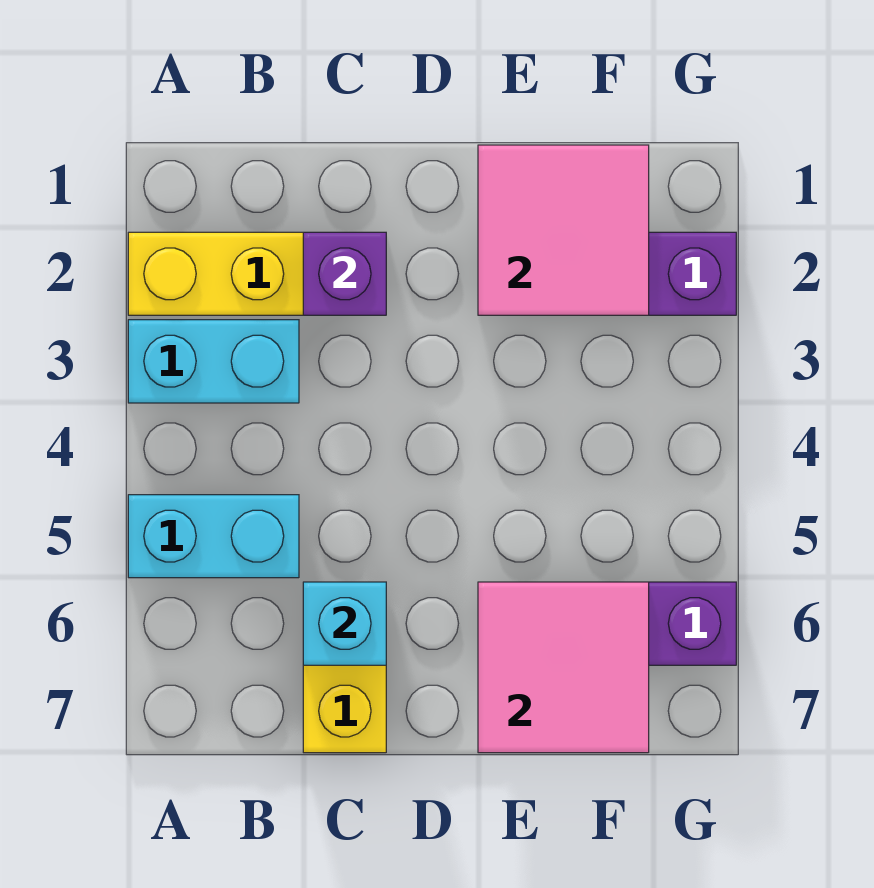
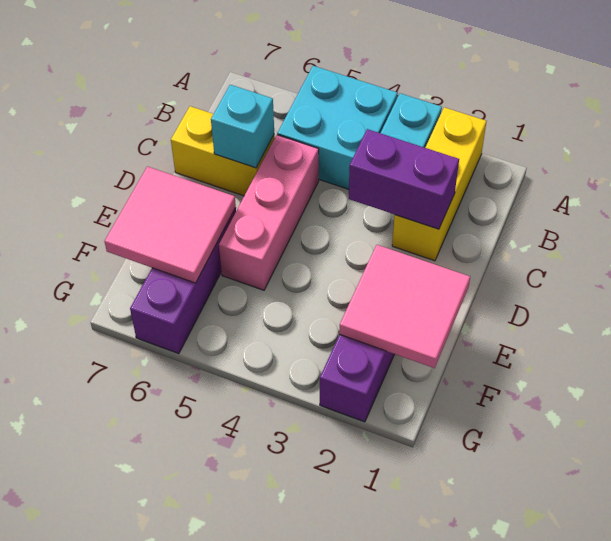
cyan 1x2 brick [128,495,299,578] -> cyan 2x2 brick [277,66,398,189]
purple 1x1 brick [303,232,386,315] -> purple 1x2 brick [349,129,459,229]
none -> pink 1x3 brick [219,135,319,290]

